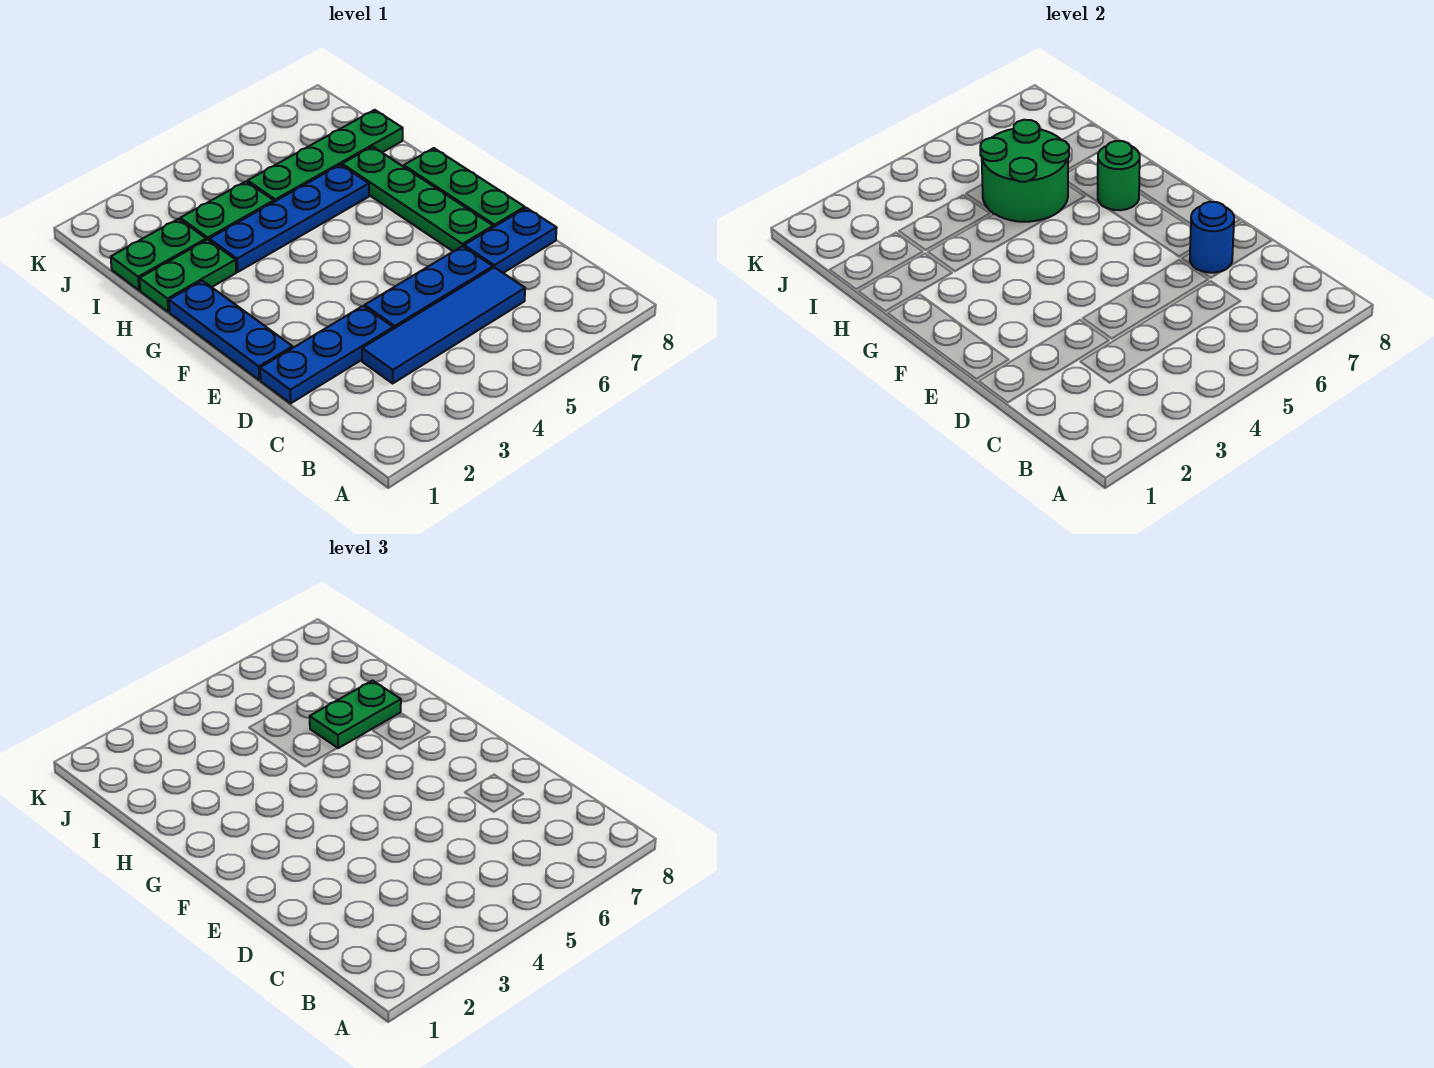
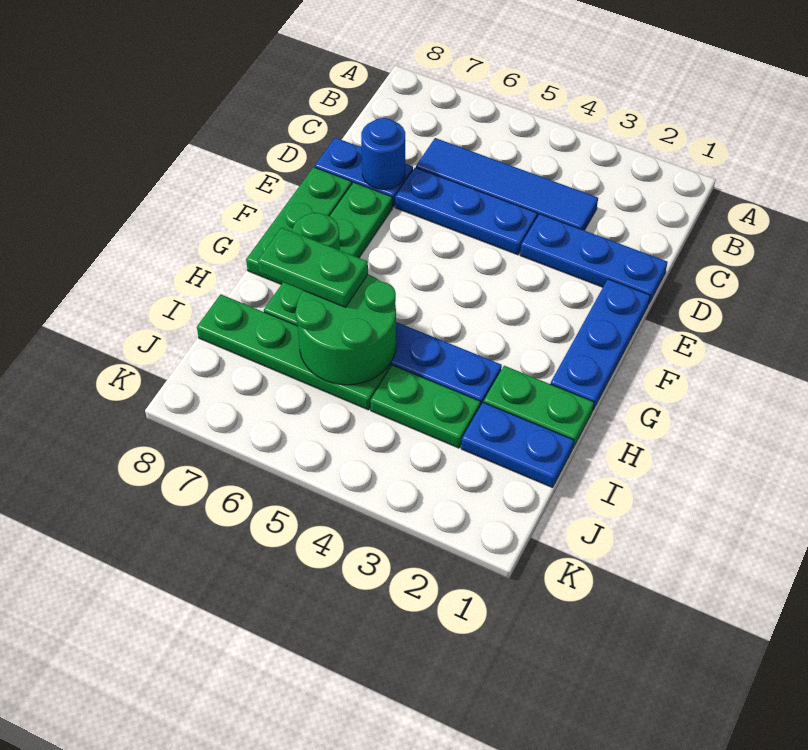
green 1x2 plate [111,219,206,290] -> blue 1x2 plate [461,402,574,488]

